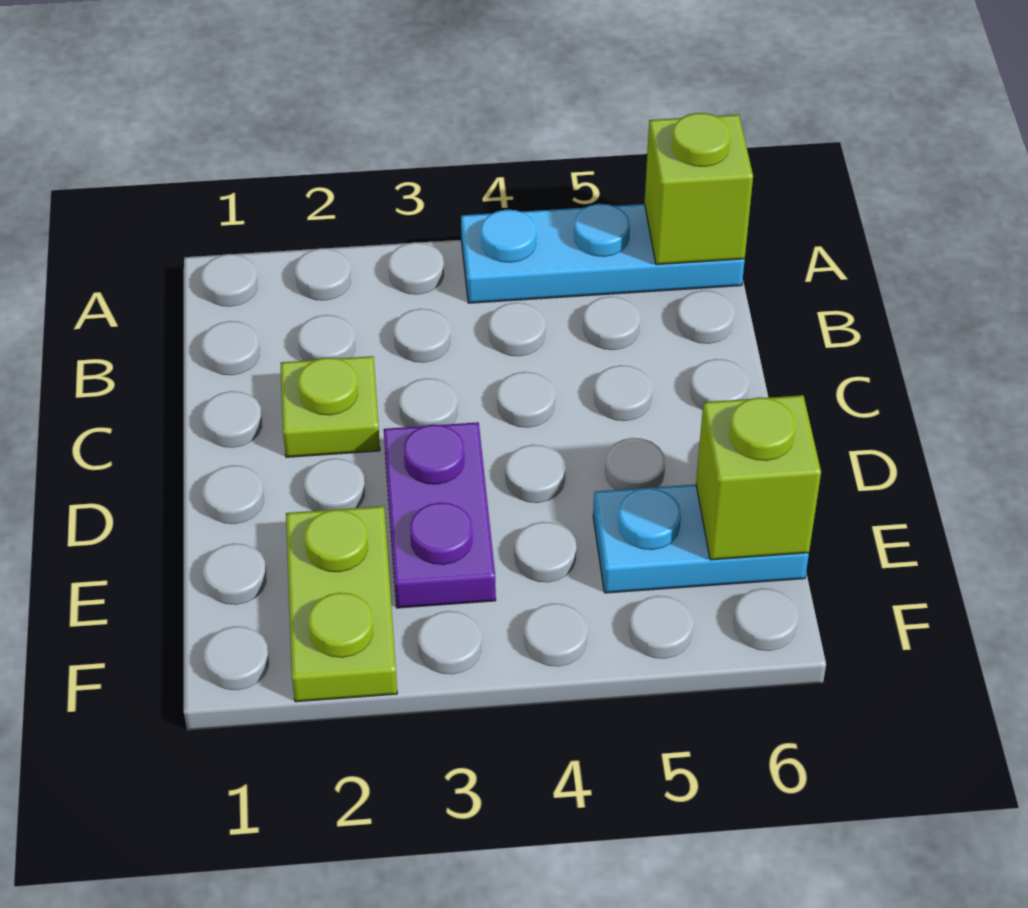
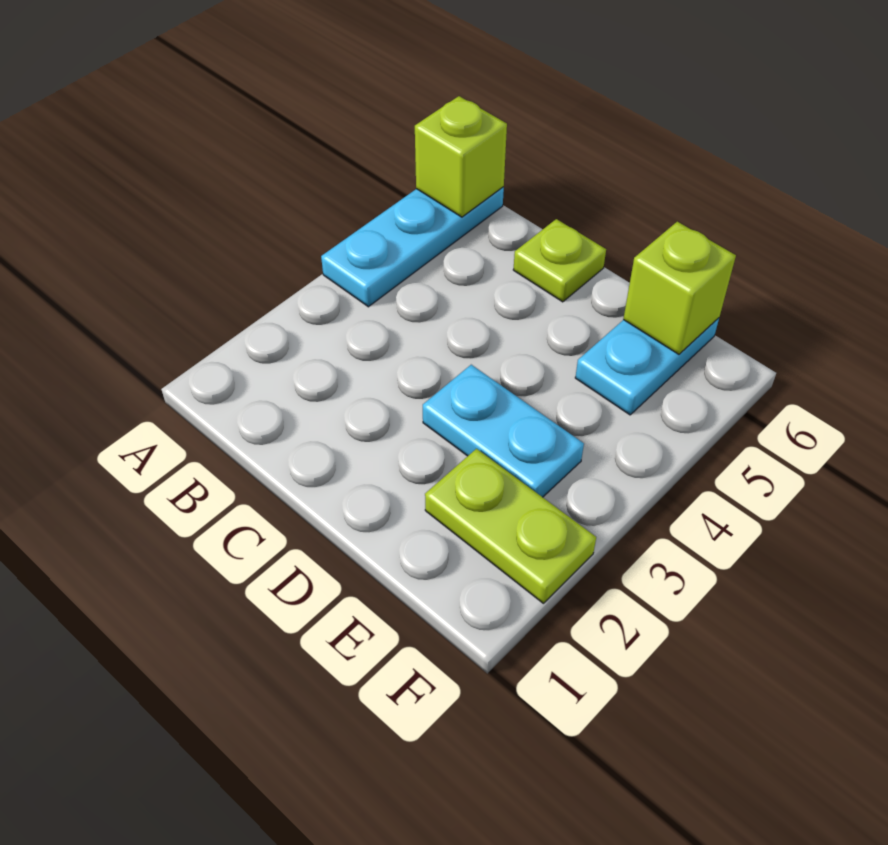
lime 1x1 plate [281,356,380,457] -> lime 1x1 plate moved to [513,219,606,302]
purple 1x2 plate [384,422,496,608] -> cyan 1x2 plate [423,365,584,497]

